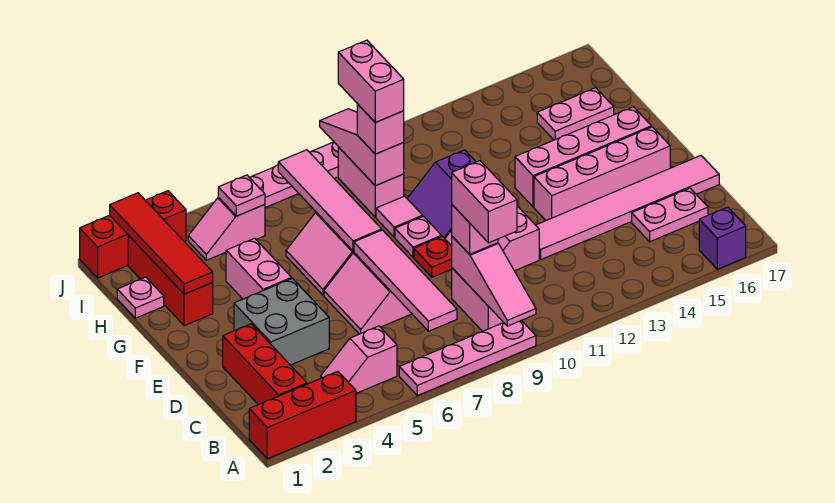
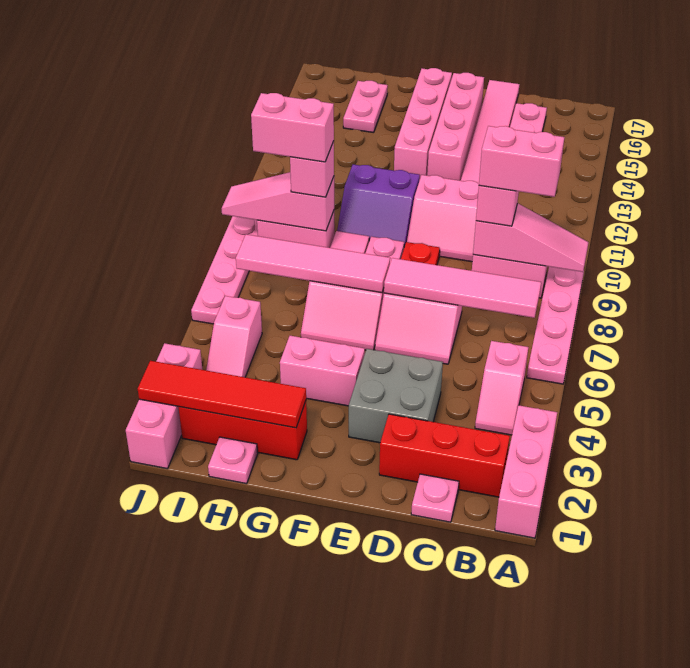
red 1x3 brick [249,371,356,459] -> pink 1x3 brick [495,406,557,538]
purple 1x1 brick [699,207,746,269] -> none
pink 1x1 plate [218,175,265,216] -> pink 1x1 plate moved to [411,474,459,522]
red 1x3 brick [80,191,186,278] -> pink 1x3 brick [126,343,202,469]

